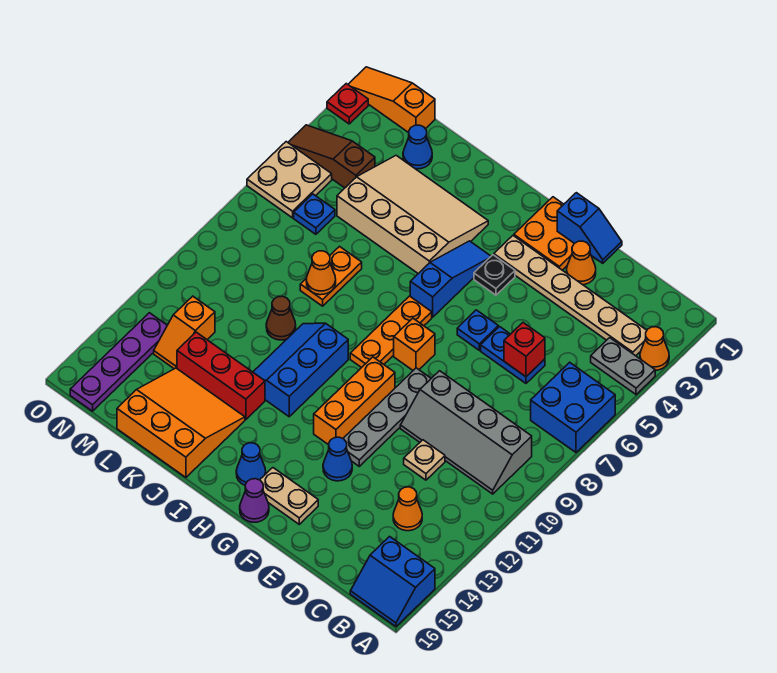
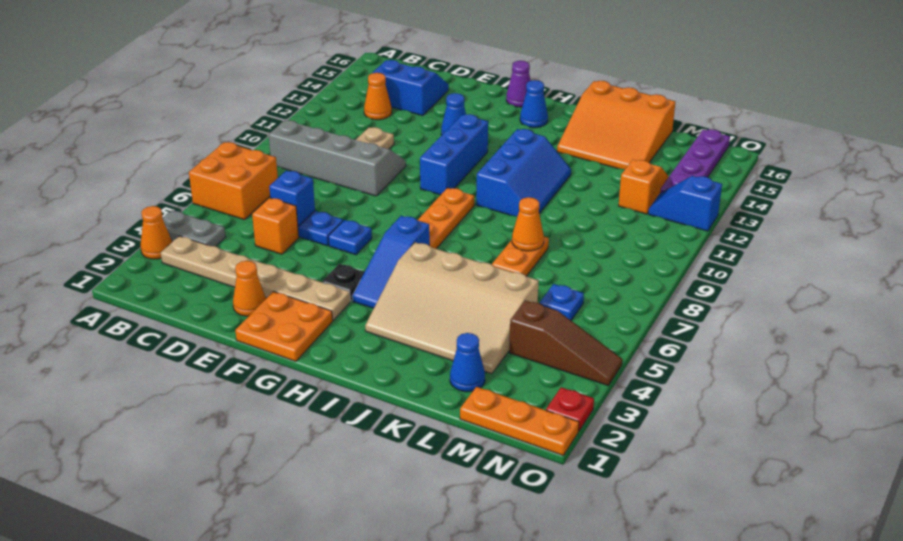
blue 2x2 brick [531,362,615,452] -> orange 2x2 brick [189,142,278,220]
blue 2x2 slope [350,537,435,626] -> blue 2x2 slope moved to [373,60,449,116]
red 1x1 brick [504,323,545,377] -> blue 1x1 brick [269,171,315,226]
blue 1x2 slope [557,193,622,263] -> blue 1x2 slope moved to [648,176,722,231]
grey 1x4 plate [343,368,431,466] -> none
tan 1x2 plate [260,468,318,524] -> none
orange 1x1 brick [394,318,435,370] -> orange 1x1 brick moved to [252,198,299,254]
orange 1x3 brick [314,357,395,445] -> blue 1x3 brick [420,114,488,195]
red 1x3 brick [177,332,265,419] -> none
brown 1x1 cone [266,296,296,340] -> none
orange 1x3 slope [348,67,435,133] -> orange 1x3 plate [460,387,579,455]
tan 2x2 plate [247,142,332,218] -> none

